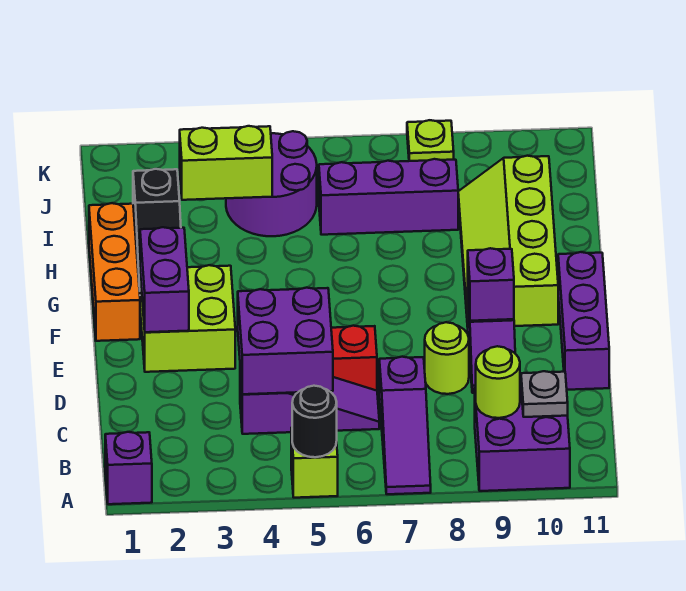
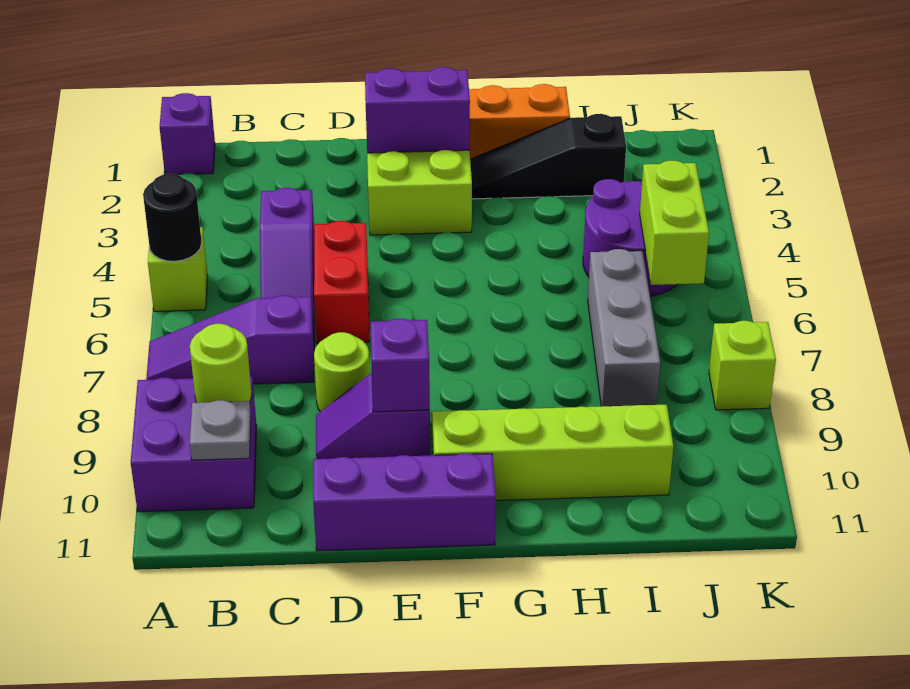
purple 2x2 brick [238,288,333,394] -> none
lime 1x2 brick [180,126,272,200] -> lime 1x2 brick moved to [640,161,709,285]
purple 1x3 brick [319,159,458,235] -> grey 1x3 brick [588,249,660,406]
lime 1x1 plate [407,120,454,161] -> lime 1x1 brick [709,321,776,410]

